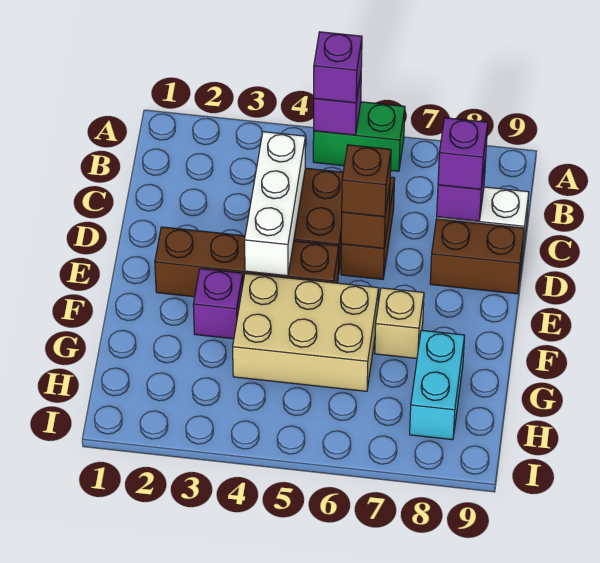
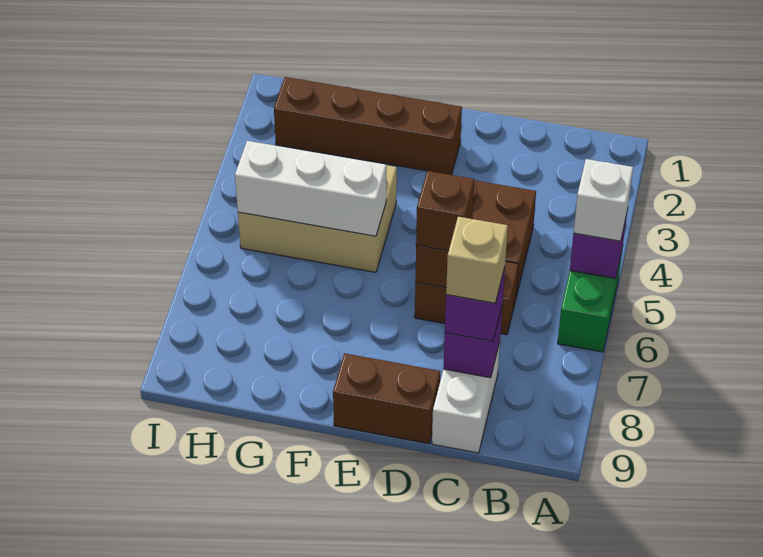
purple 1x1 brick [314,32,362,103] -> white 1x1 brick [574,159,633,241]
white 1x3 brick [245,132,305,276] -> white 1x3 brick moved to [235,141,386,236]
brown 1x2 brick [430,219,524,294] -> brown 1x2 brick turned to [333,353,441,444]
brown 1x4 brick [155,227,339,297] -> brown 1x4 brick turned to [274,77,462,175]
purple 1x1 brick [193,269,243,339] -> none
tan 2x3 brick [233,273,379,391] -> tan 2x3 brick turned to [238,165,397,272]
tan 1x1 brick [375,288,424,358] -> tan 1x1 brick moved to [446,217,508,303]
cyan 1x2 brick [410,330,465,440] -> none

